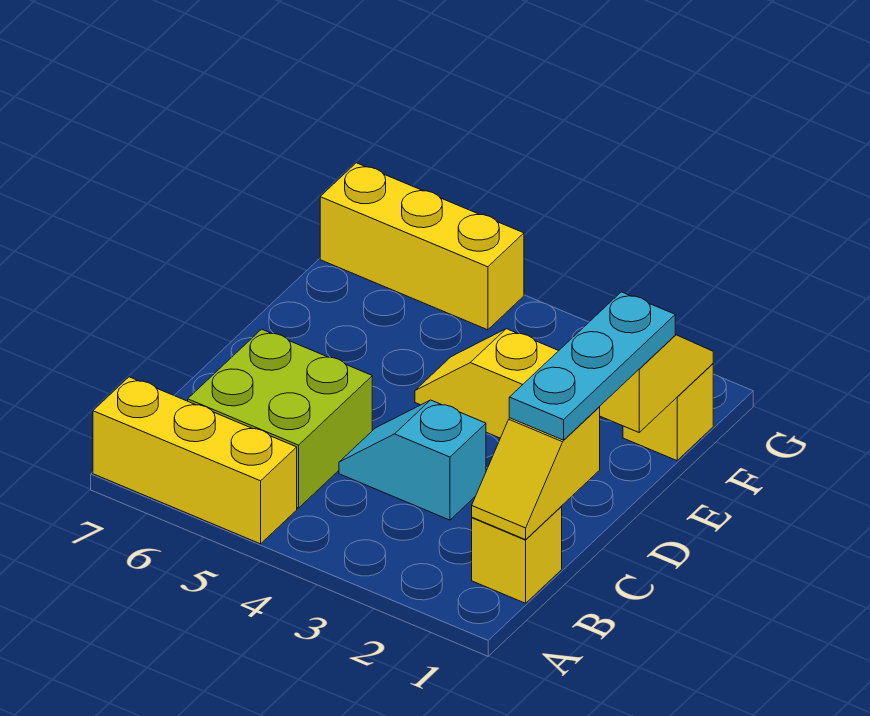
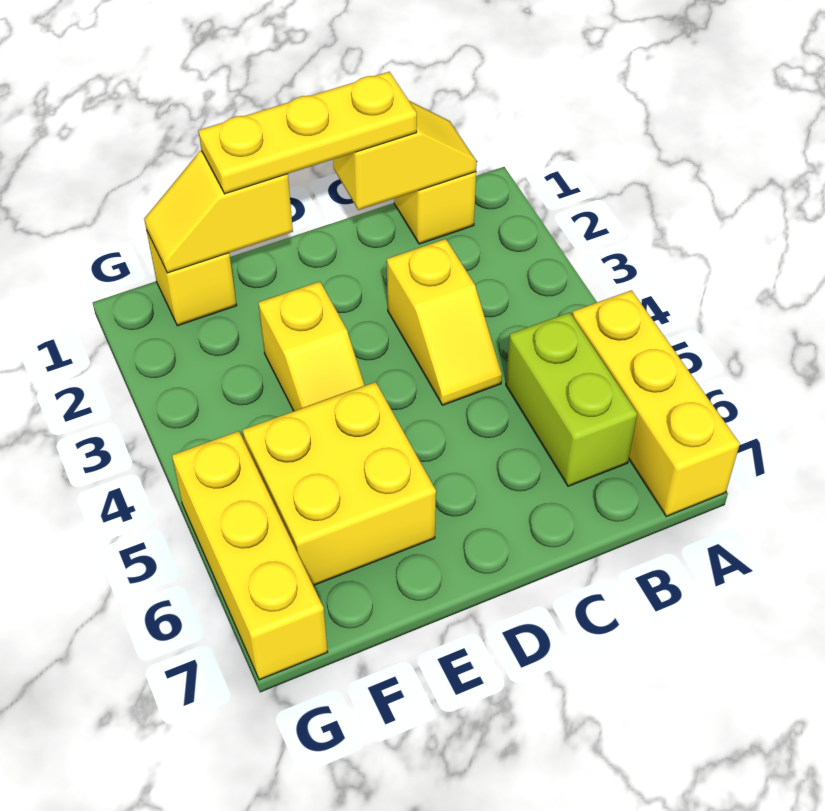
lime 2x2 brick [188,329,372,508] -> lime 1x2 brick [506,312,637,486]
cyan 1x3 plate [509,292,675,440] -> yellow 1x3 plate [198,72,417,194]
cyan 1x2 slope [339,400,486,520] -> yellow 1x2 slope [387,239,502,405]
none -> yellow 2x2 brick [243,382,436,586]

